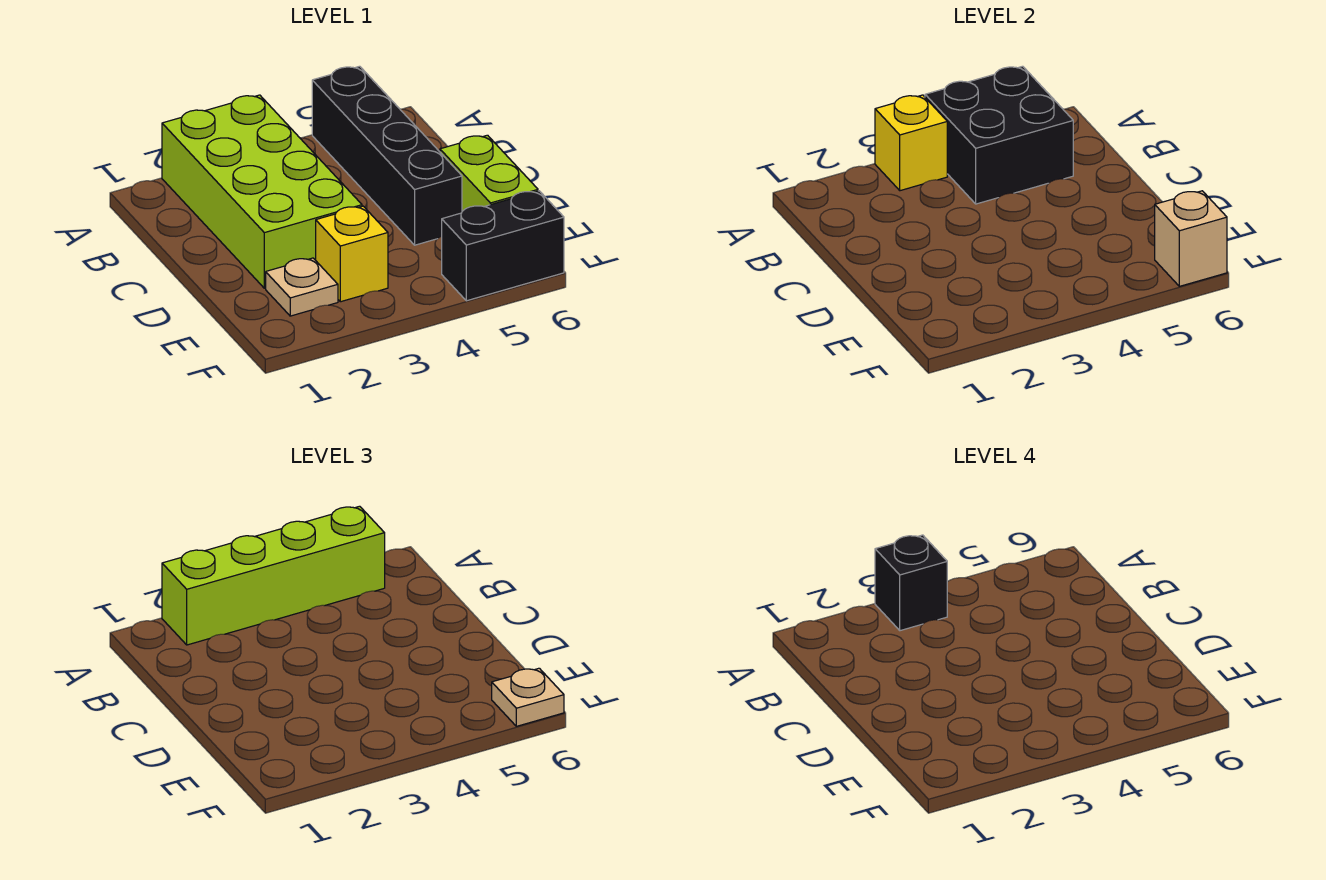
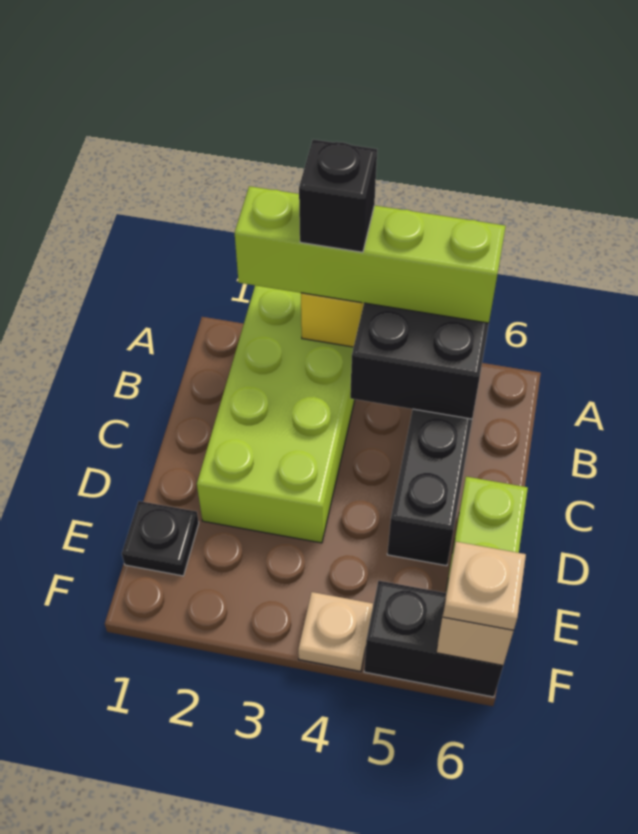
none -> black 1x1 plate [122,501,199,576]
tan 1x1 plate [266,258,338,316] -> tan 1x1 plate moved to [298,592,373,671]
yellow 1x1 brick [316,206,388,302] -> none

